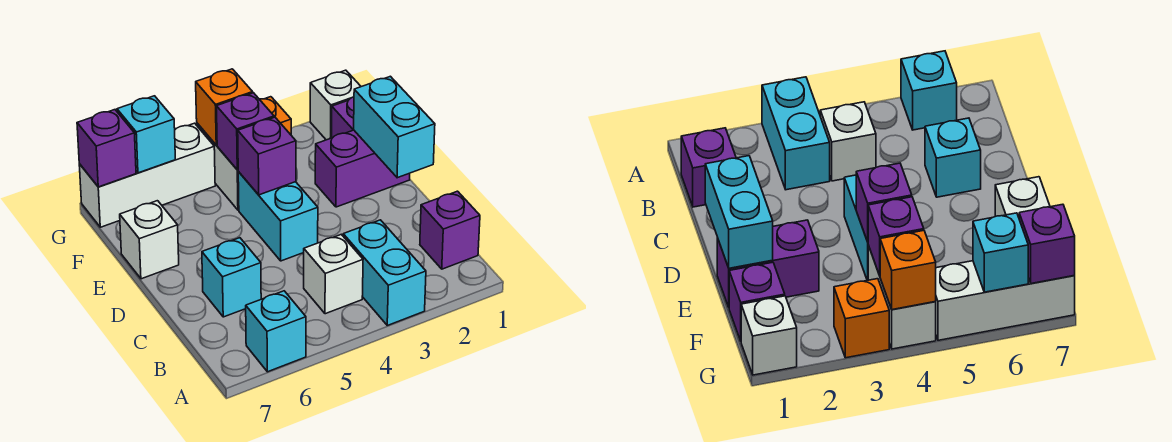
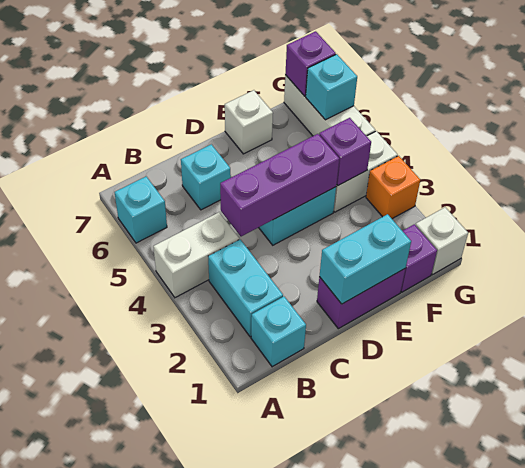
cyan 1x2 brick [343,220,426,325] -> cyan 1x2 brick turned to [208,239,283,337]
purple 1x1 brick [420,191,480,269] -> cyan 1x1 brick [251,297,306,367]
white 1x1 brick [304,234,363,314] -> white 1x2 brick [153,212,239,298]
purple 1x2 brick [315,130,410,207] -> purple 1x2 brick turned to [317,269,405,329]
purple 1x1 brick [238,117,296,195] -> purple 1x3 brick [220,134,339,236]
orange 1x1 brick [196,69,253,145] -> none

